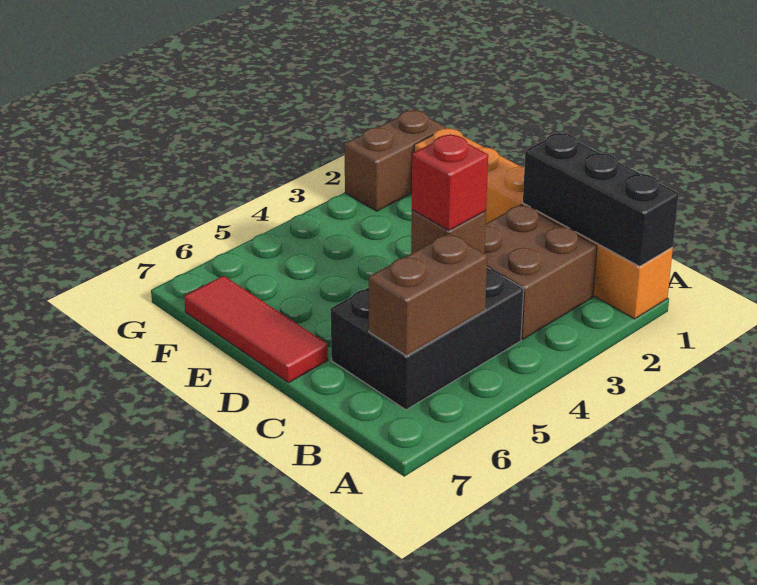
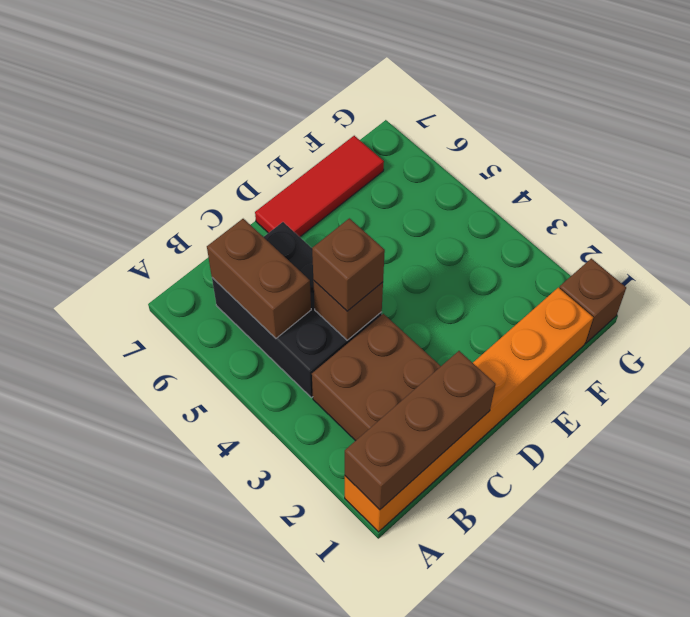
black 1x3 brick [523,133,679,266] -> brown 1x3 brick [345,351,496,510]
red 1x1 brick [412,134,488,230] -> brown 1x1 brick [312,218,385,311]
brown 1x2 brick [344,110,446,211] -> brown 1x1 brick [560,258,626,343]

